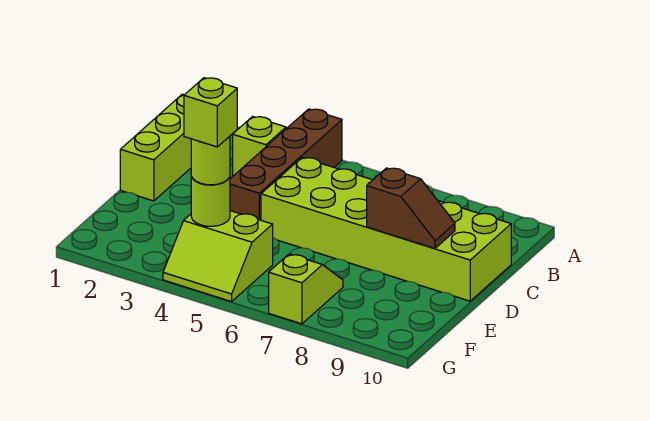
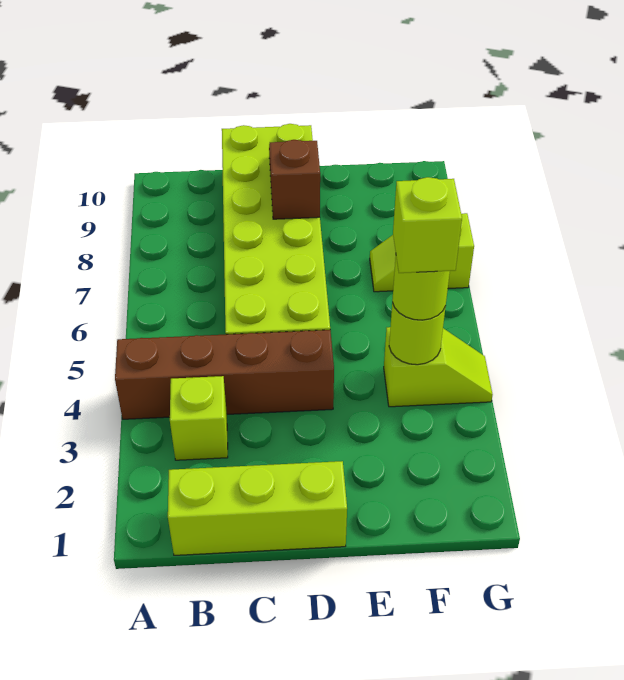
lime 2x2 slope [163,211,273,302] -> lime 1x2 slope [384,327,493,407]

